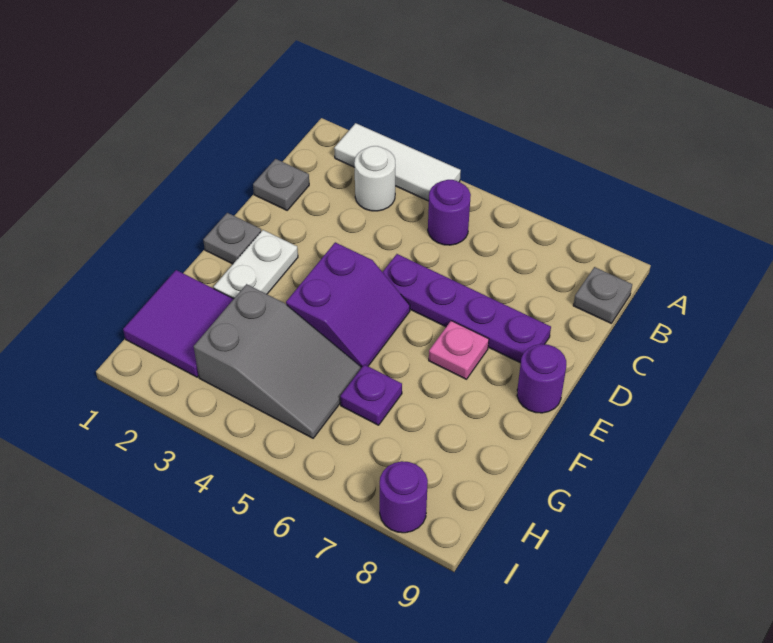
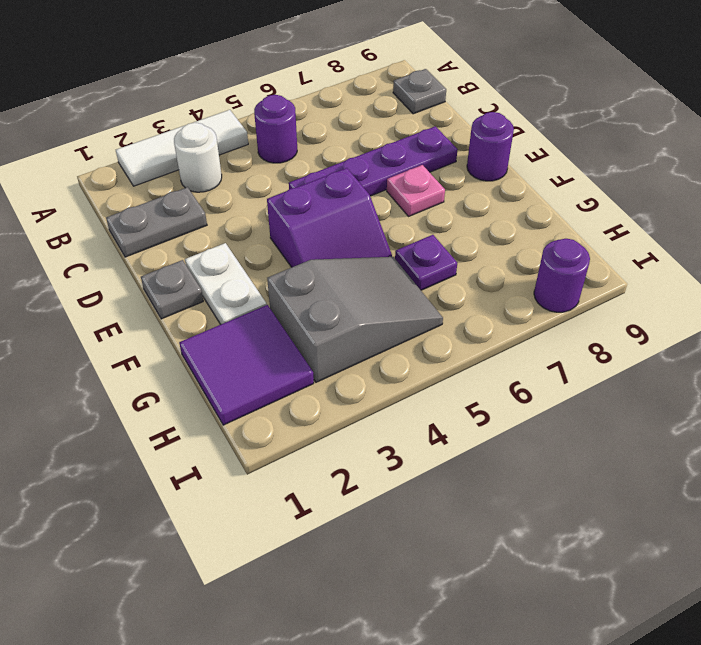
grey 1x1 plate [253,159,309,210] -> grey 1x2 plate [106,187,207,257]
purple 2x2 slope [286,242,410,367] -> purple 2x2 slope turned to [267,168,392,267]

